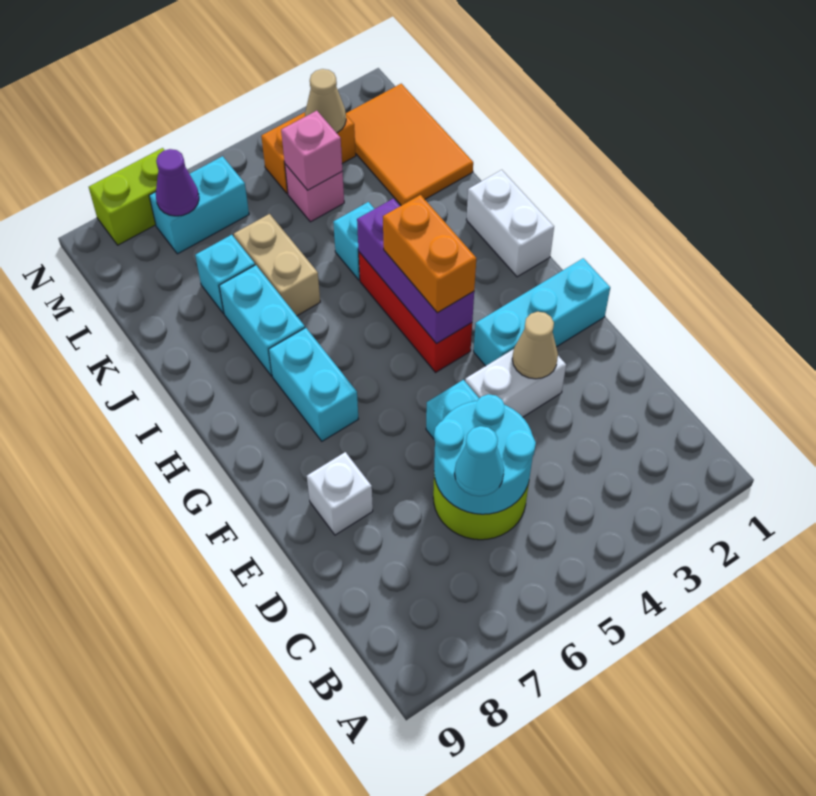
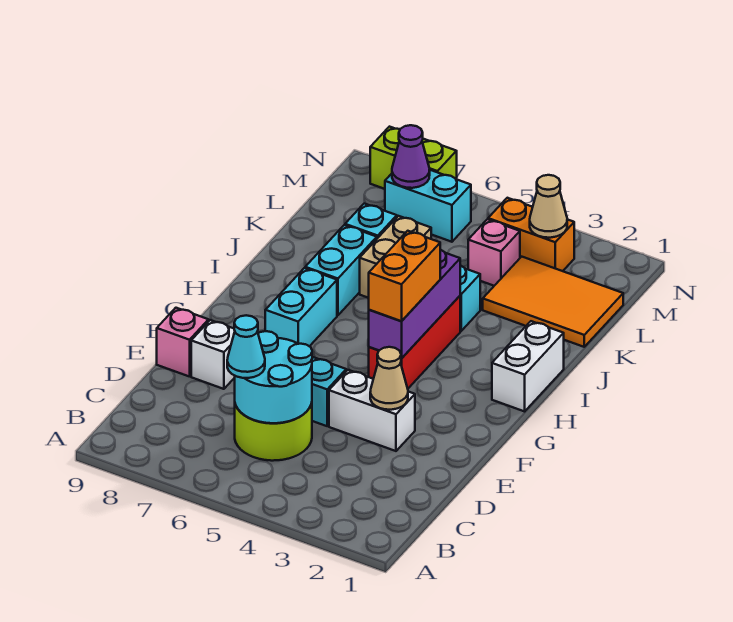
cyan 1x3 brick [474,258,610,366] -> none
orange 2x3 tile [346,84,473,206] -> orange 2x3 tile turned to [483,257,623,347]
pink 1x1 brick [281,111,342,190] -> pink 1x1 brick moved to [157,308,209,377]

